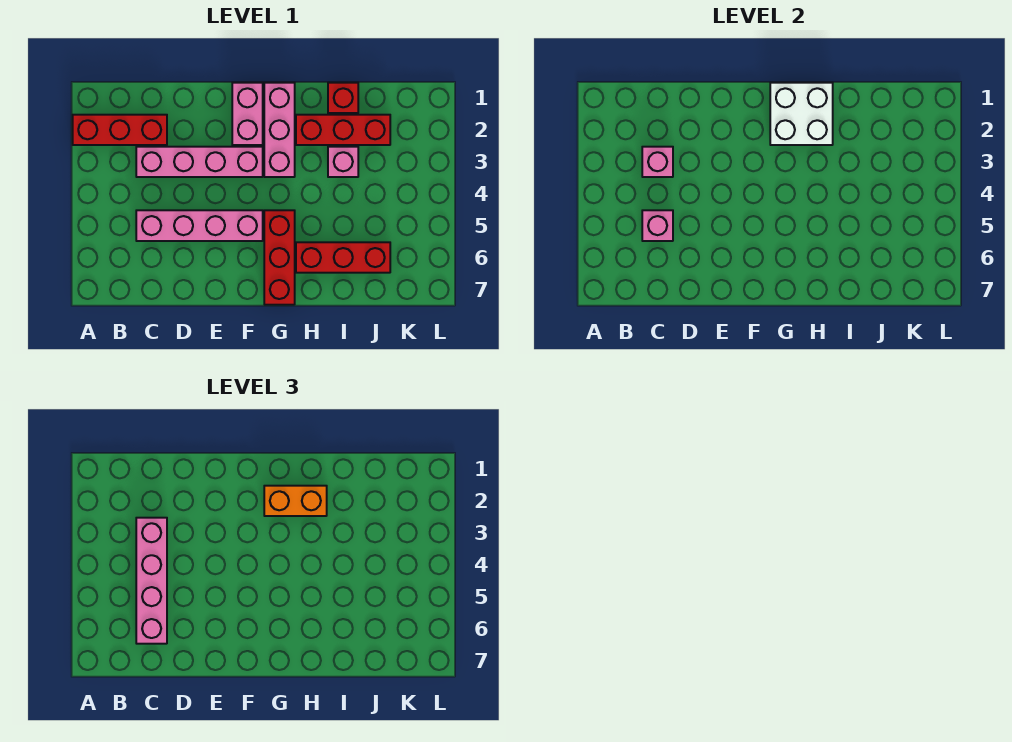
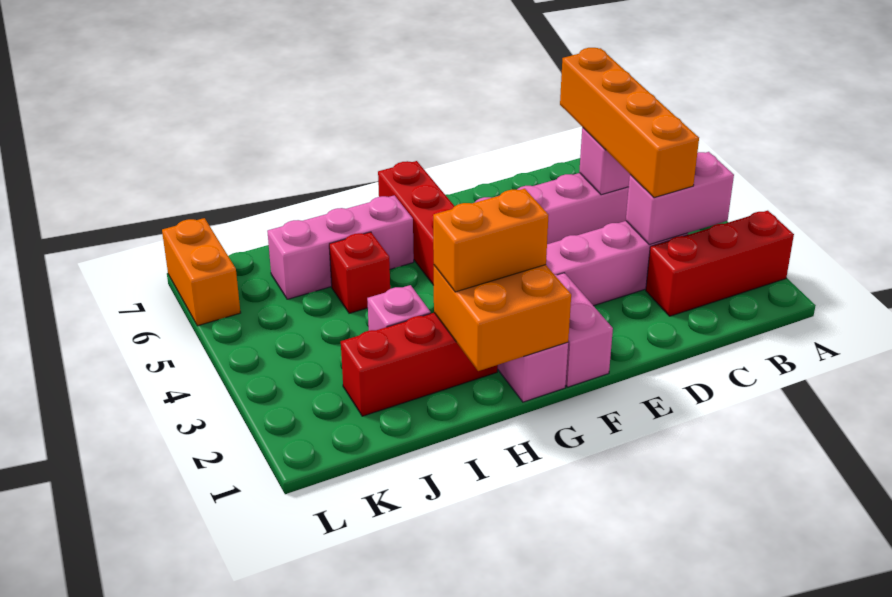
pink 1x1 brick [642,147,673,177] -> pink 1x2 brick [626,152,734,245]
pink 1x4 brick [136,518,167,644] -> orange 1x4 brick [560,48,699,198]
white 2x2 brick [770,83,833,145] -> orange 2x2 brick [434,265,571,371]
red 1x3 brick [296,242,390,273] -> pink 1x3 brick [267,195,414,299]
red 1x1 brick [328,83,358,113] -> red 1x1 brick moved to [329,232,390,313]
none -> orange 1x2 brick [162,218,241,326]

